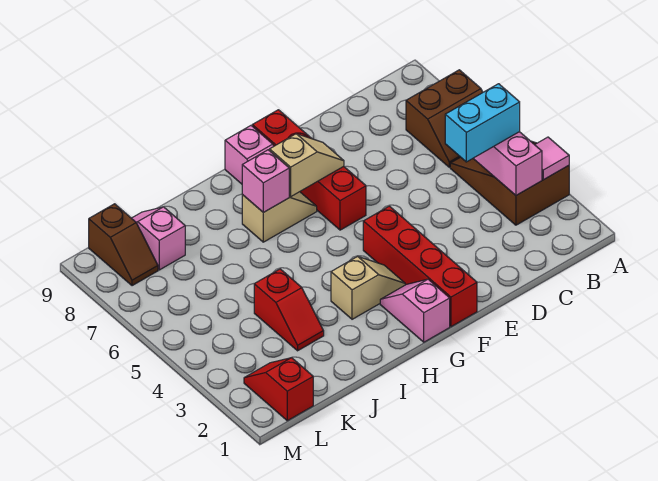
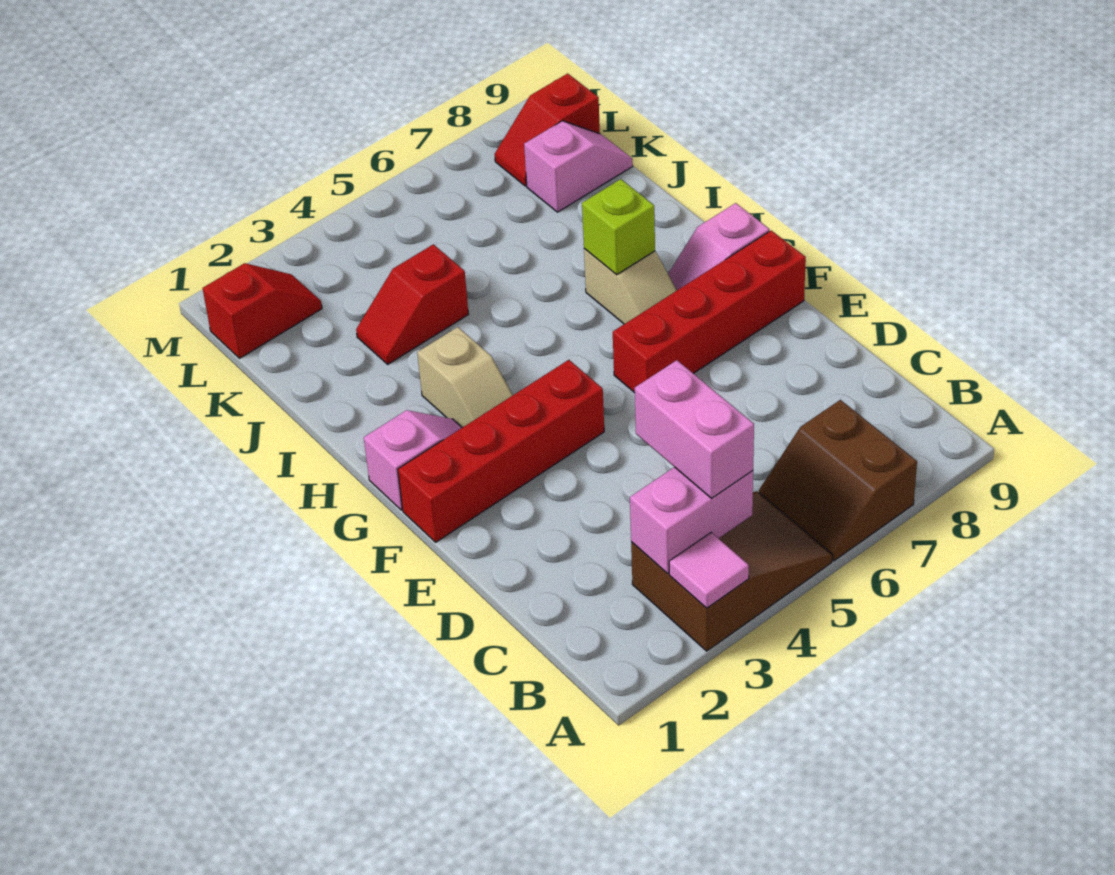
cyan 1x2 brick [445,84,520,162] -> pink 1x2 brick [635,360,754,498]
tan 1x2 slope [270,134,344,196] -> none
pink 1x1 brick [242,150,289,212] -> lime 1x1 brick [582,179,655,275]
brown 1x2 slope [89,204,158,286] -> red 1x2 slope [495,73,600,186]

